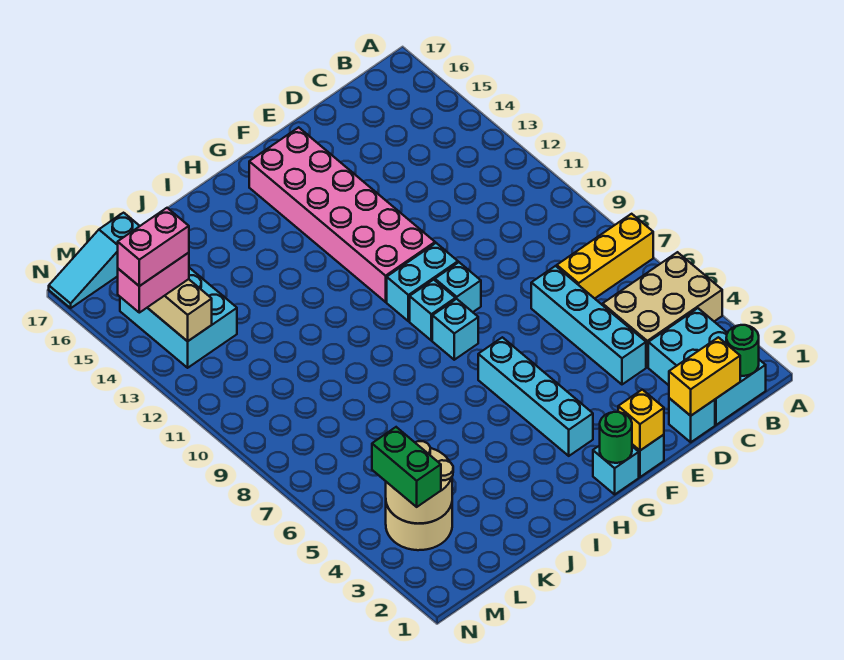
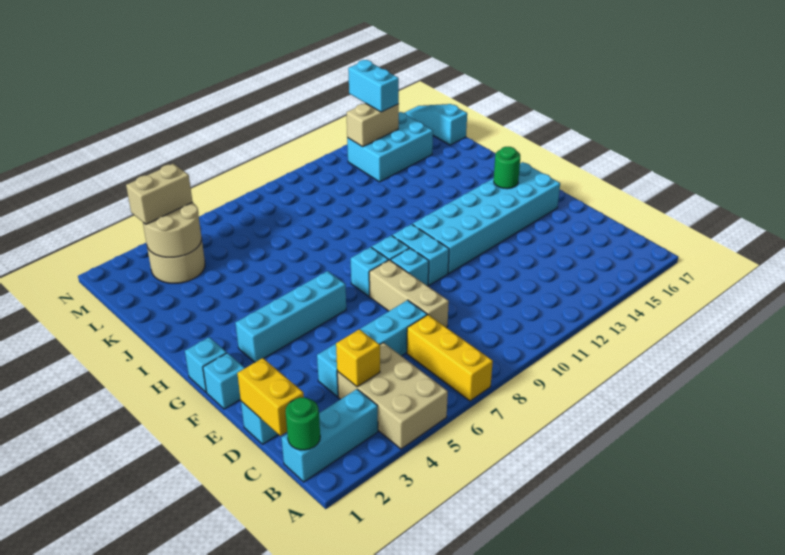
cyan 2x3 brick [648,308,766,425] -> cyan 1x3 brick [282,389,378,482]
none -> tan 1x3 brick [369,260,449,327]
yellow 1x1 brick [618,390,664,450] -> yellow 1x1 brick moved to [336,329,380,387]
pink 2x6 brick [249,127,435,302] -> cyan 2x6 brick [413,162,560,273]
green 1x1 round brick [600,412,632,463] -> green 1x1 round brick moved to [494,147,520,189]
green 1x2 brick [372,427,441,507] -> tan 1x2 brick [126,164,192,224]
pink 1x2 brick [118,253,189,313] -> cyan 1x2 brick [348,60,399,112]
pink 1x2 brick [118,208,189,286] -> none

